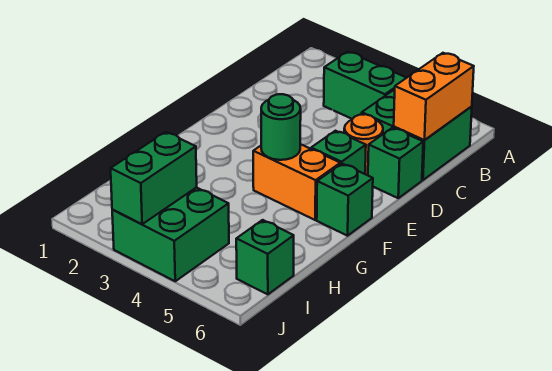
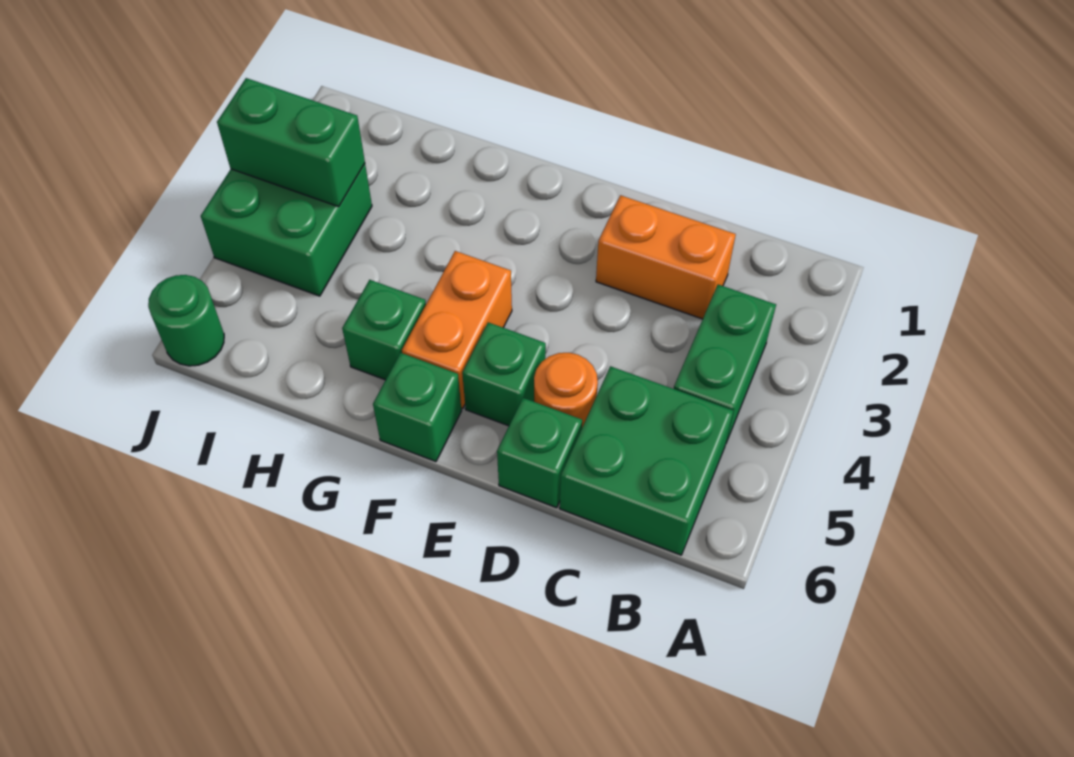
orange 1x2 brick [394,53,474,140] -> orange 1x2 brick moved to [596,195,736,319]
green 1x1 round brick [261,94,301,160] -> green 1x1 round brick moved to [148,275,224,366]
green 1x1 brick [236,220,294,294] -> green 1x1 brick moved to [342,280,426,380]

